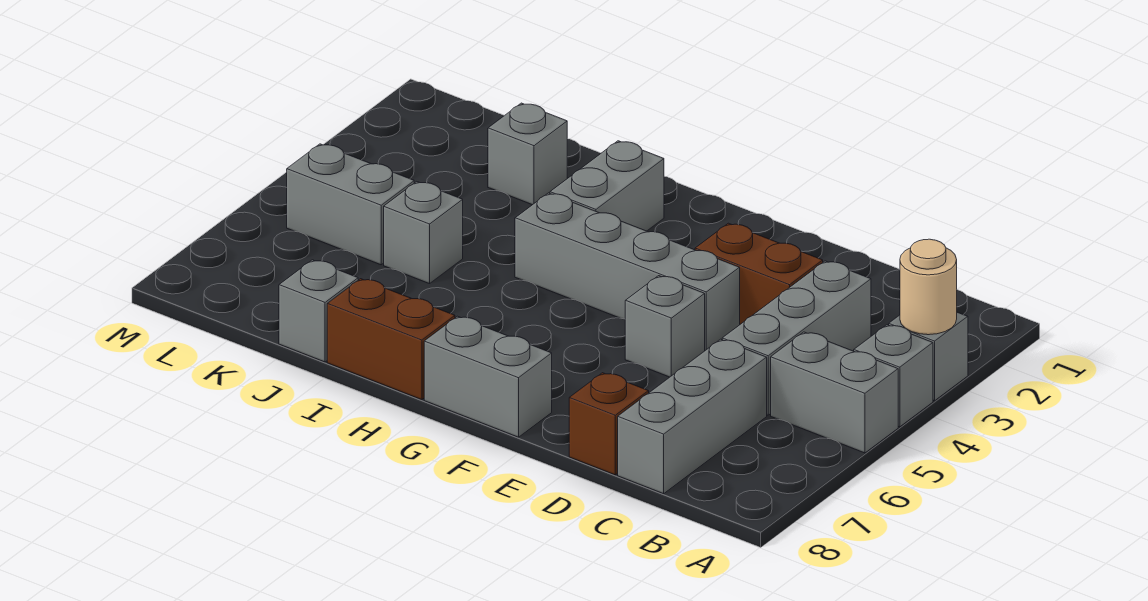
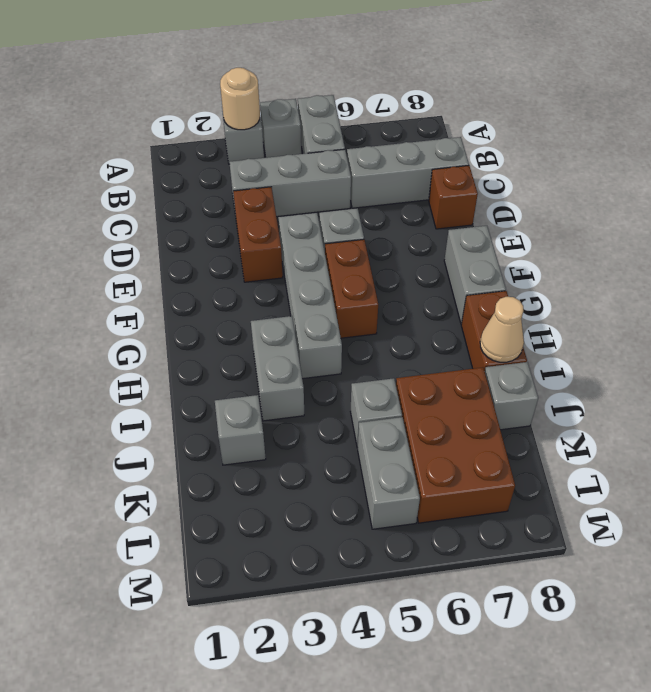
none -> brown 1x2 brick [325,239,378,338]
grey 1x2 brick [550,141,664,231] -> grey 1x2 brick turned to [251,316,304,421]
none -> tan 1x1 cone [480,297,524,362]
none -> brown 2x3 brick [396,367,515,523]

